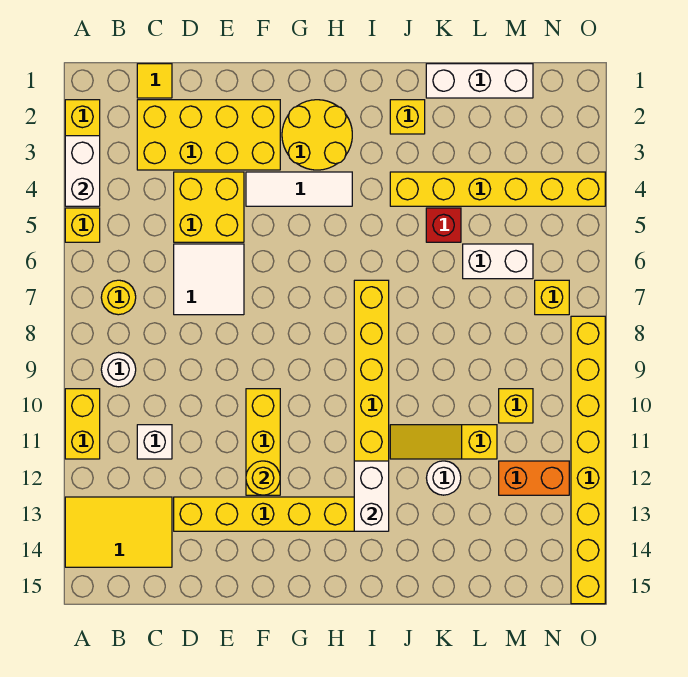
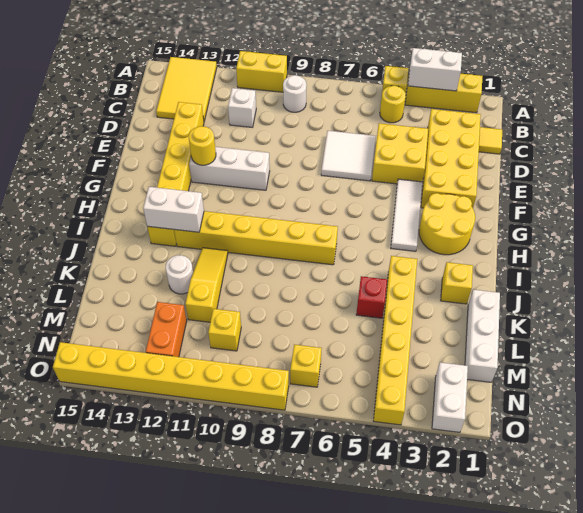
yellow 1x1 round brick [101,280,136,315] -> yellow 1x1 round brick moved to [380,86,406,123]
yellow 1x3 brick [246,389,280,495] -> white 1x3 brick [189,147,270,190]
white 1x2 brick [463,244,533,279] -> white 1x2 brick moved to [432,362,468,432]

